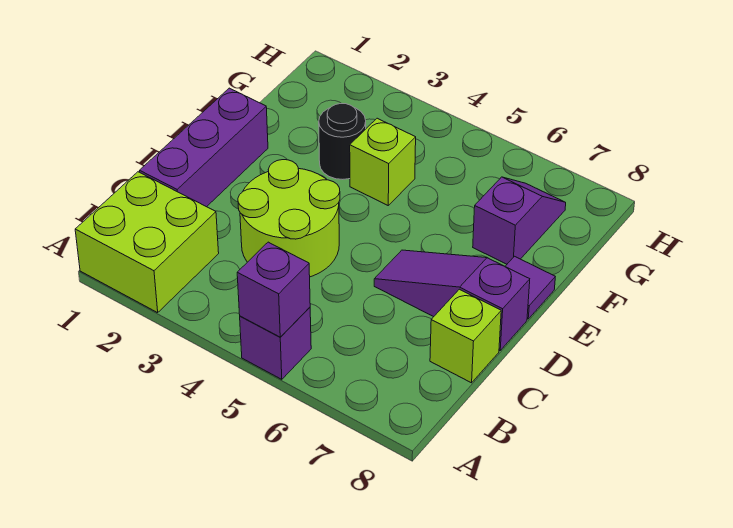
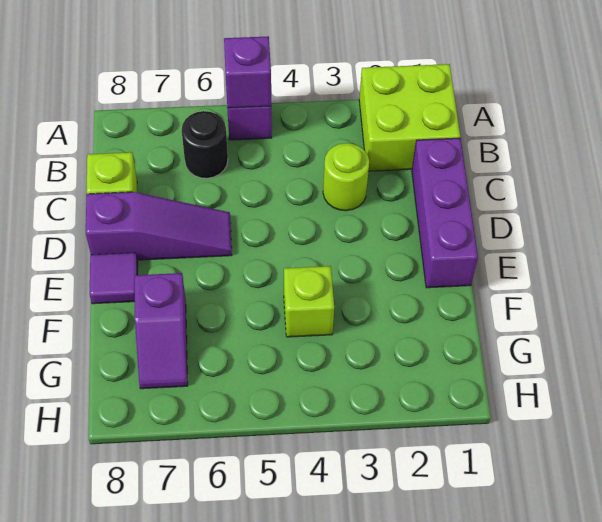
lime 2x2 round brick [238,160,340,277] -> lime 1x1 round brick [323,143,369,211]
black 1x1 round brick [319,104,366,179] -> black 1x1 round brick moved to [182,111,228,178]

